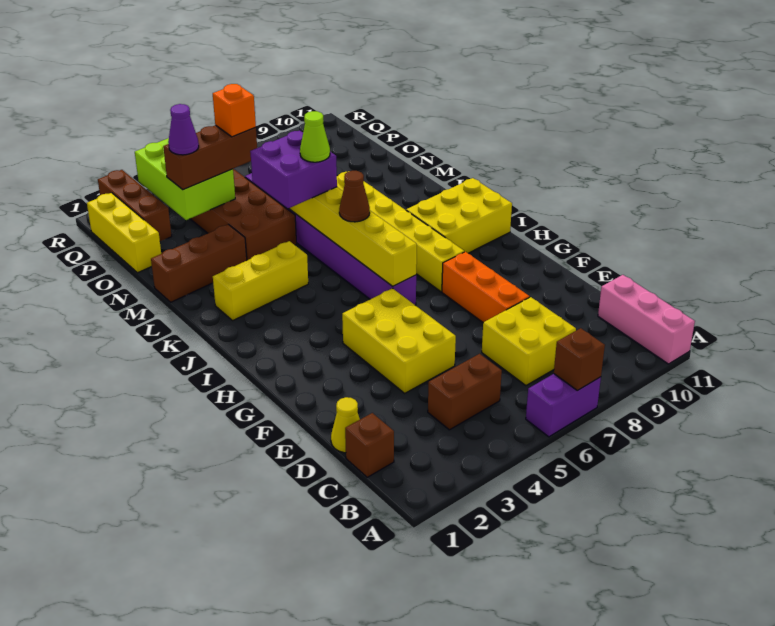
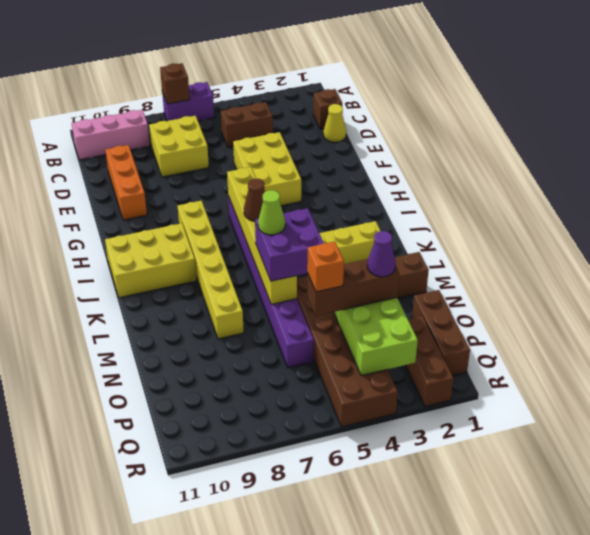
pink 1x3 brick [598,275,695,364] -> pink 1x3 brick turned to [72,110,150,160]
orange 1x3 brick [442,252,530,322] -> orange 1x3 brick moved to [105,145,147,220]
yellow 1x3 brick [87,193,161,273] -> brown 1x3 brick [412,290,470,375]

